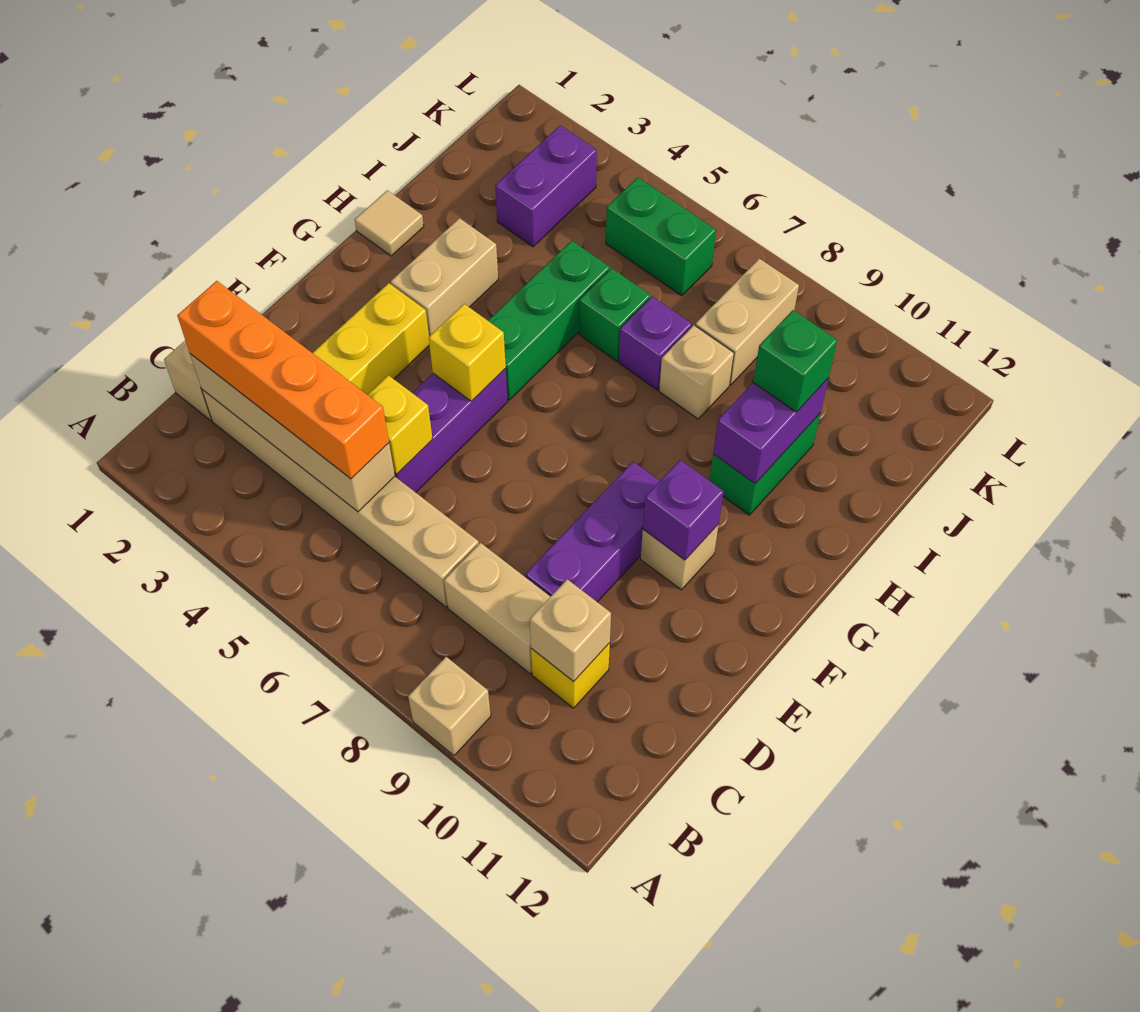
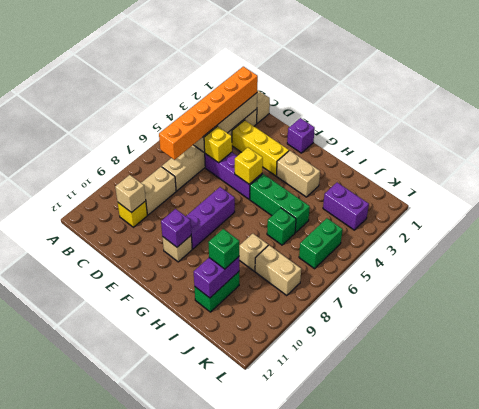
tan 1x1 brick [408,657,491,756] -> none
orange 1x4 brick [177,281,389,479] -> orange 1x6 brick [159,67,258,160]
purple 1x3 brick [525,462,660,602] -> purple 1x3 brick turned to [186,187,235,249]
tan 1x1 tile [355,190,424,256] -> none
green 1x2 brick [710,413,821,515] -> green 1x2 brick turned to [194,272,239,312]
purple 1x2 brick [713,378,829,483] -> purple 1x2 brick turned to [194,257,239,298]
purple 1x1 brick [619,297,692,390] -> purple 1x1 brick moved to [287,118,315,153]

